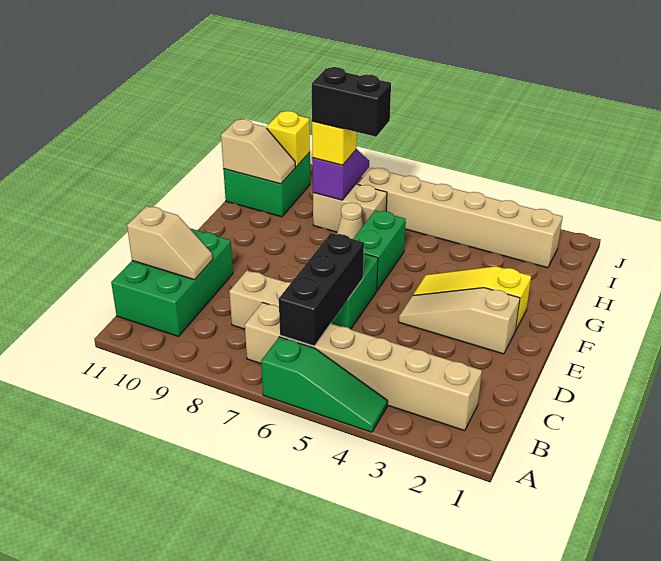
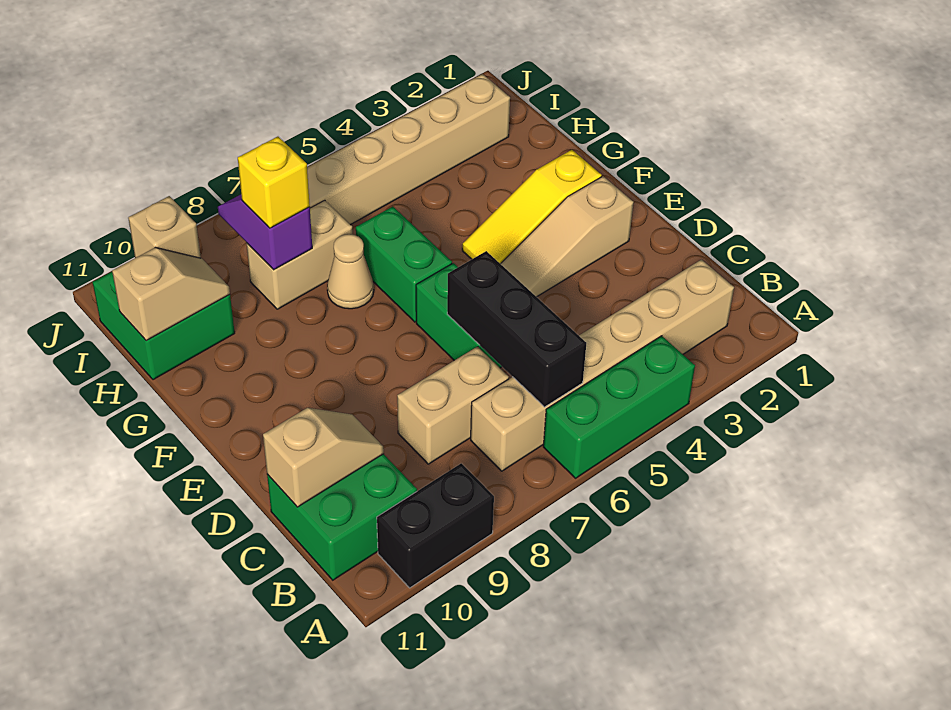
green 1x3 slope [261,337,388,432] -> green 1x3 brick [543,336,695,478]
green 2x3 brick [111,228,233,336] -> green 2x2 brick [267,454,417,580]
black 1x2 brick [312,67,391,137] -> black 1x2 brick moved to [377,463,494,588]
yellow 1x1 brick [267,111,310,167] -> tan 1x1 brick [128,196,201,258]

